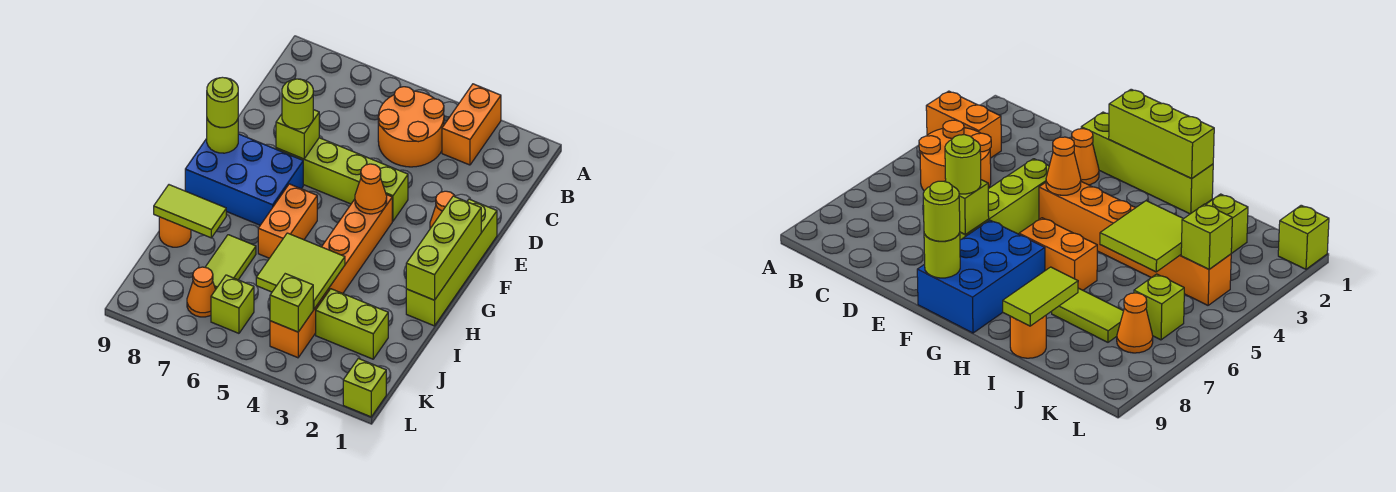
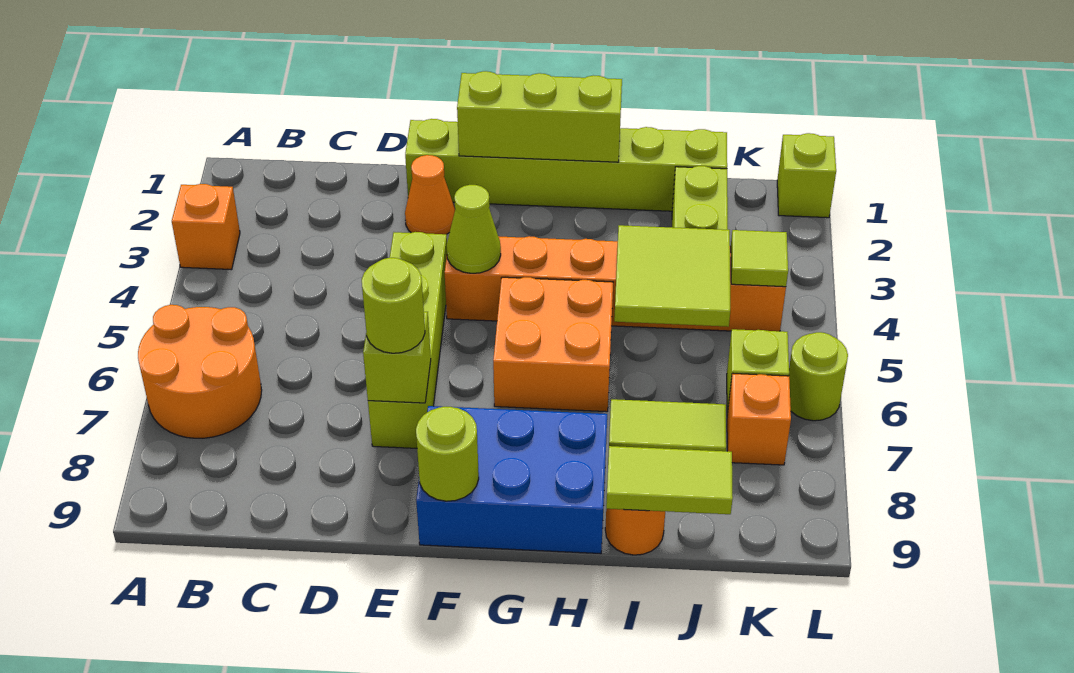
orange 1x2 brick [442,84,501,165] -> orange 1x1 brick [172,184,240,270]
orange 2x2 round brick [378,87,444,167] -> orange 2x2 round brick moved to [138,305,262,438]
lime 1x4 brick [406,199,497,326] -> lime 1x6 brick [405,119,727,211]
orange 1x1 cone [355,164,387,214] -> lime 1x1 cone [447,185,501,273]
blue 2x3 brick [185,134,303,225] -> blue 2x3 brick turned to [416,406,607,554]
lime 1x1 round brick [207,77,238,127] -> lime 1x1 round brick moved to [789,332,848,421]
orange 1x2 brick [258,184,317,258] -> orange 2x2 brick [493,277,613,412]
lime 1x2 tile [154,185,226,238] -> lime 1x2 tile turned to [606,446,733,514]
lime 1x1 brick [270,274,313,332] -> lime 1x1 tile [731,230,788,287]
orange 1x1 cone [187,267,216,317] -> orange 1x1 brick [727,373,791,465]

